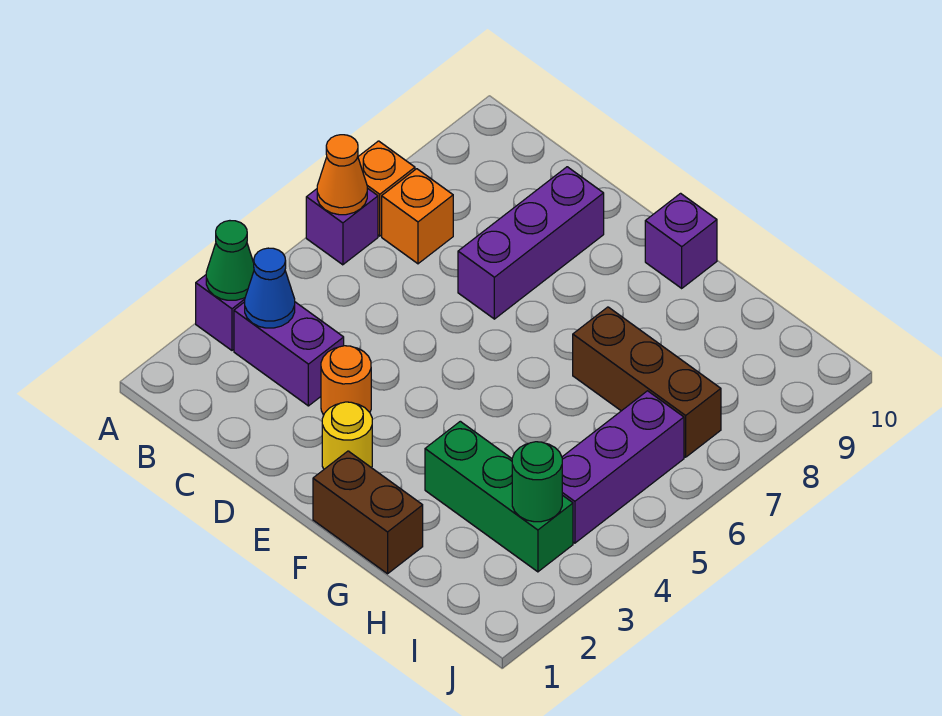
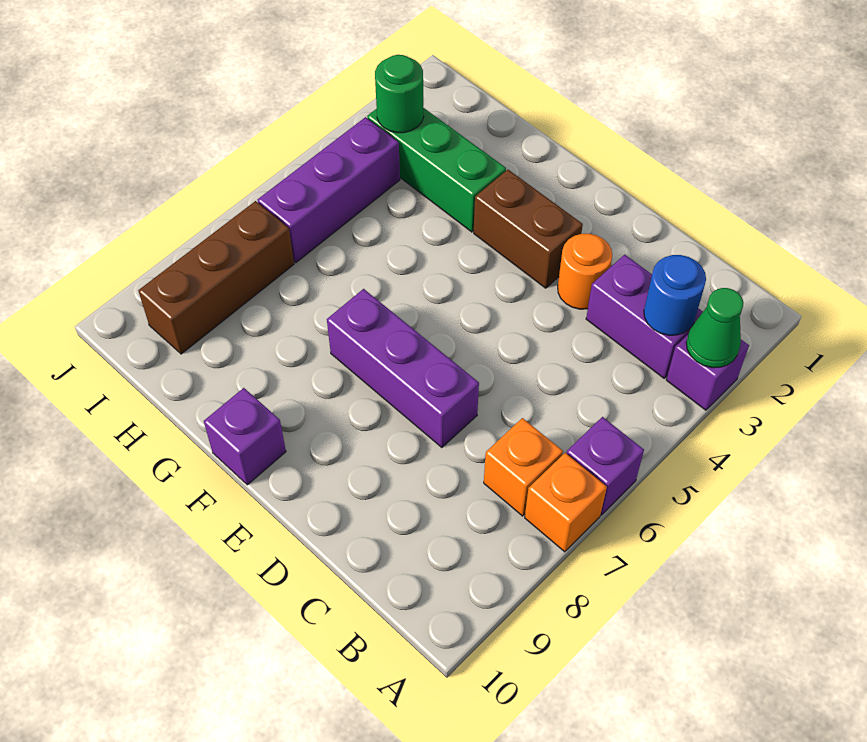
orange 1x1 cone [317,135,367,215] -> none
blue 1x1 cone [245,248,295,328] -> blue 1x1 round brick [644,255,706,335]
purple 1x3 brick [458,167,604,319] -> purple 1x3 brick turned to [327,289,479,448]
yellow 1x1 round brick [322,402,372,469] -> none
brown 1x2 brick [313,451,423,574] -> brown 1x2 brick moved to [474,170,583,288]
brown 1x3 brick [573,307,721,457] -> brown 1x3 brick turned to [138,201,294,354]

